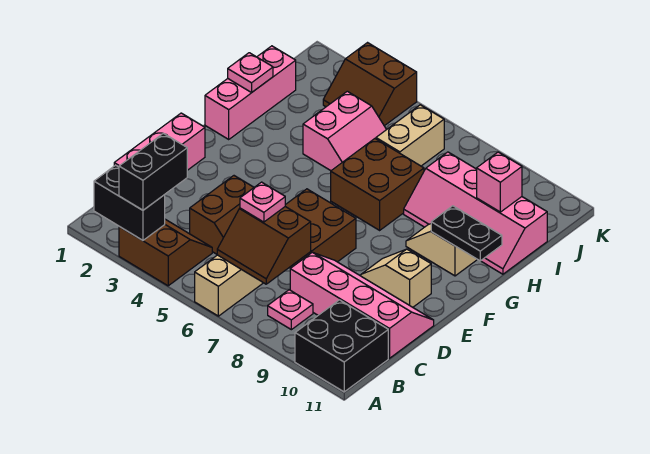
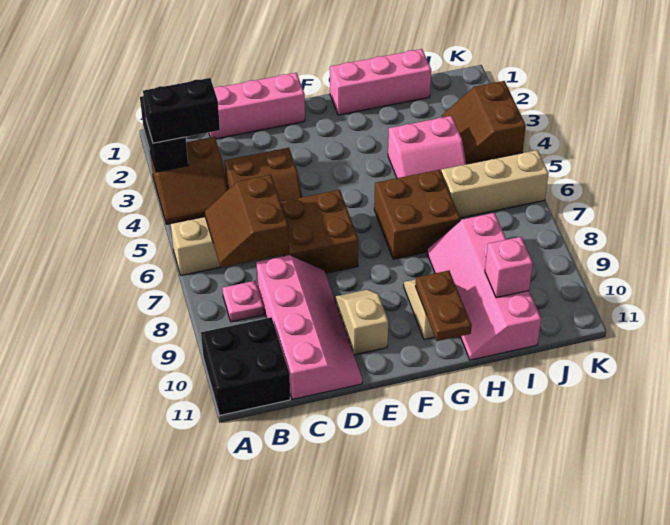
brown 2x2 slope [119,219,212,286] -> brown 2x2 slope turned to [150,137,228,224]
pink 1x1 plate [240,182,285,222] -> none
black 1x2 plate [431,206,502,261] -> brown 1x2 plate [415,271,472,341]
pink 1x1 plate [228,53,273,92] -> none
tan 1x2 brick [376,105,444,166] -> tan 1x3 brick [441,150,549,218]

